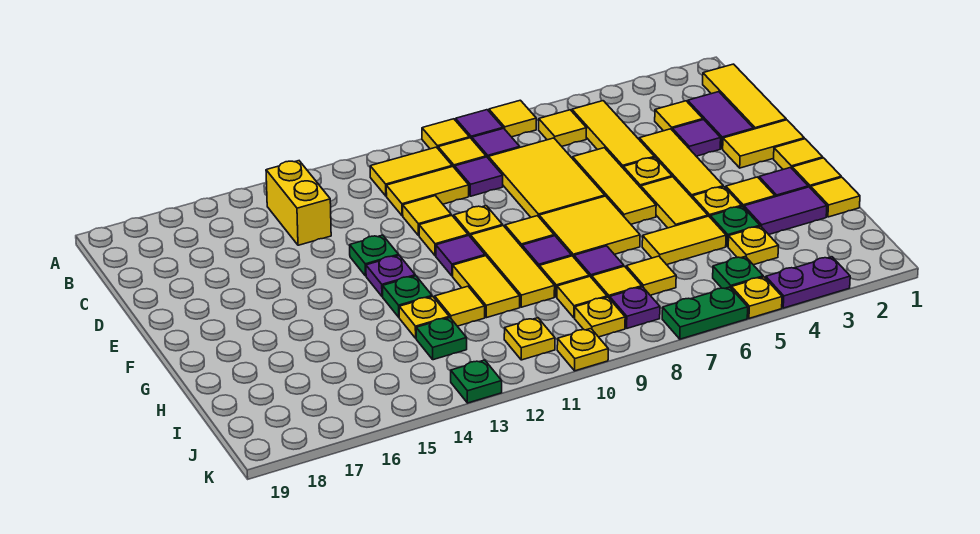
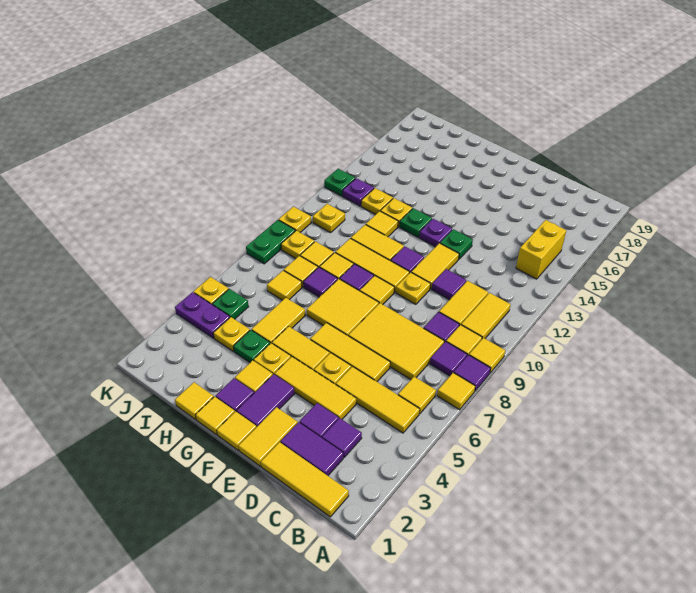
yellow 1x2 brick [266,161,331,245] -> yellow 1x2 brick turned to [516,220,566,279]
yellow 1x1 tile [655,101,703,131] -> purple 1x1 tile [322,418,362,457]
yellow 1x1 tile [403,196,451,235] -> purple 1x1 tile [432,269,466,300]
yellow 1x1 tile [419,215,468,256] -> yellow 1x2 tile [411,243,459,289]
purple 1x2 tile [744,187,827,235] -> purple 1x2 tile moved to [237,374,295,427]
green 1x1 plate [416,317,467,360] -> yellow 1x1 plate [361,188,393,215]
purple 1x1 plate [610,287,660,328] -> purple 1x1 plate moved to [343,178,374,206]
purple 1x2 plate [766,257,850,308] -> purple 1x2 plate turned to [175,292,230,338]
green 1x2 plate [662,287,748,339] -> green 1x2 plate moved to [246,220,295,264]

